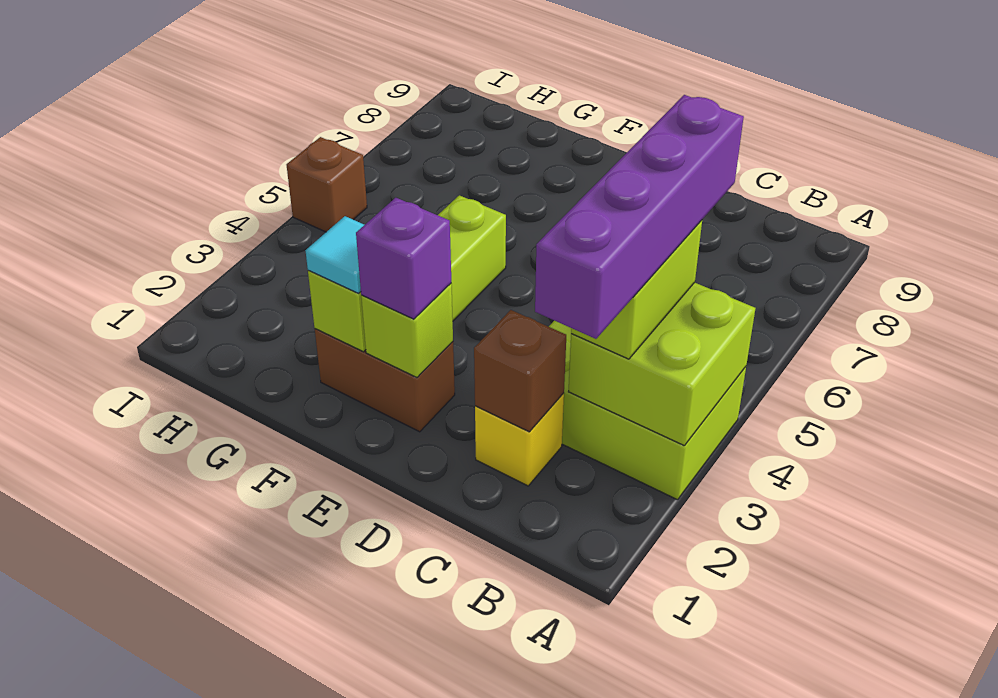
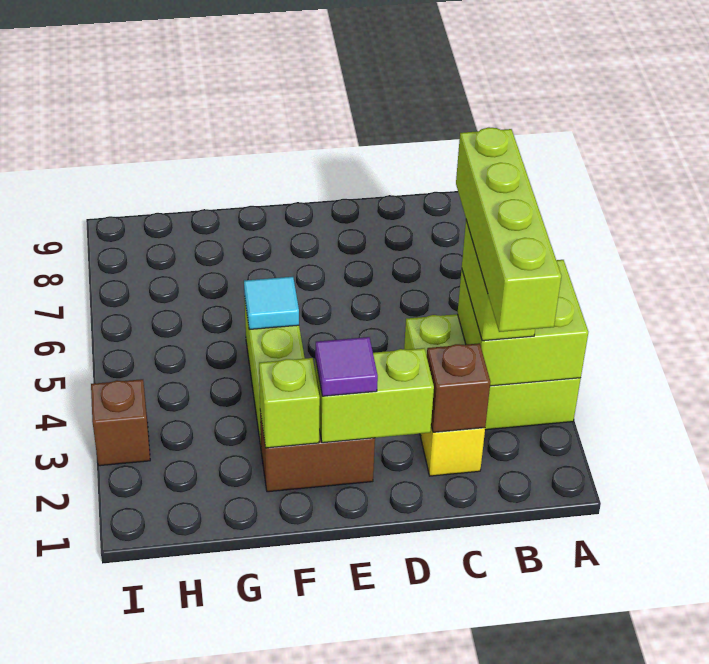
purple 1x4 brick [535,95,744,339] -> lime 1x4 brick [456,127,561,332]
lime 1x1 brick [361,284,453,377] -> lime 1x2 brick [315,348,434,443]
purple 1x1 brick [356,198,451,319] -> purple 1x1 tile [315,337,378,396]
cyan 1x1 tile [305,216,364,293] -> cyan 1x1 tile moved to [244,277,299,330]
brown 1x1 brick [286,137,367,232] -> brown 1x1 brick moved to [91,379,150,466]

